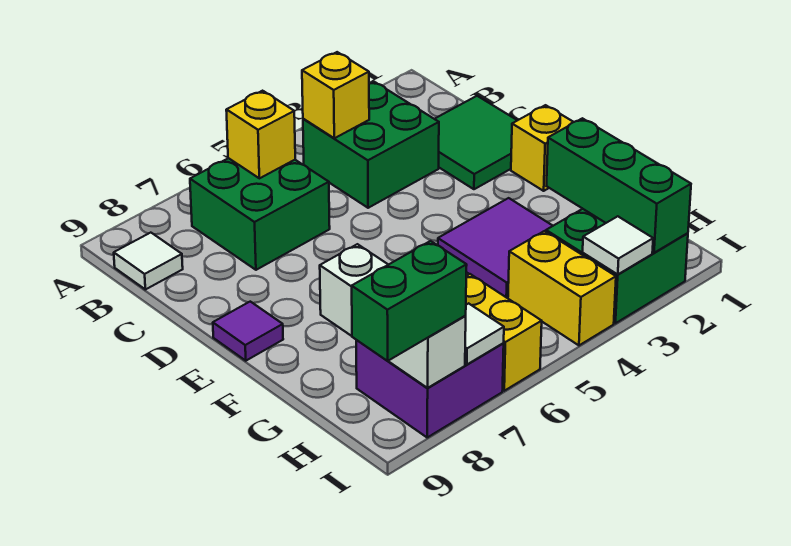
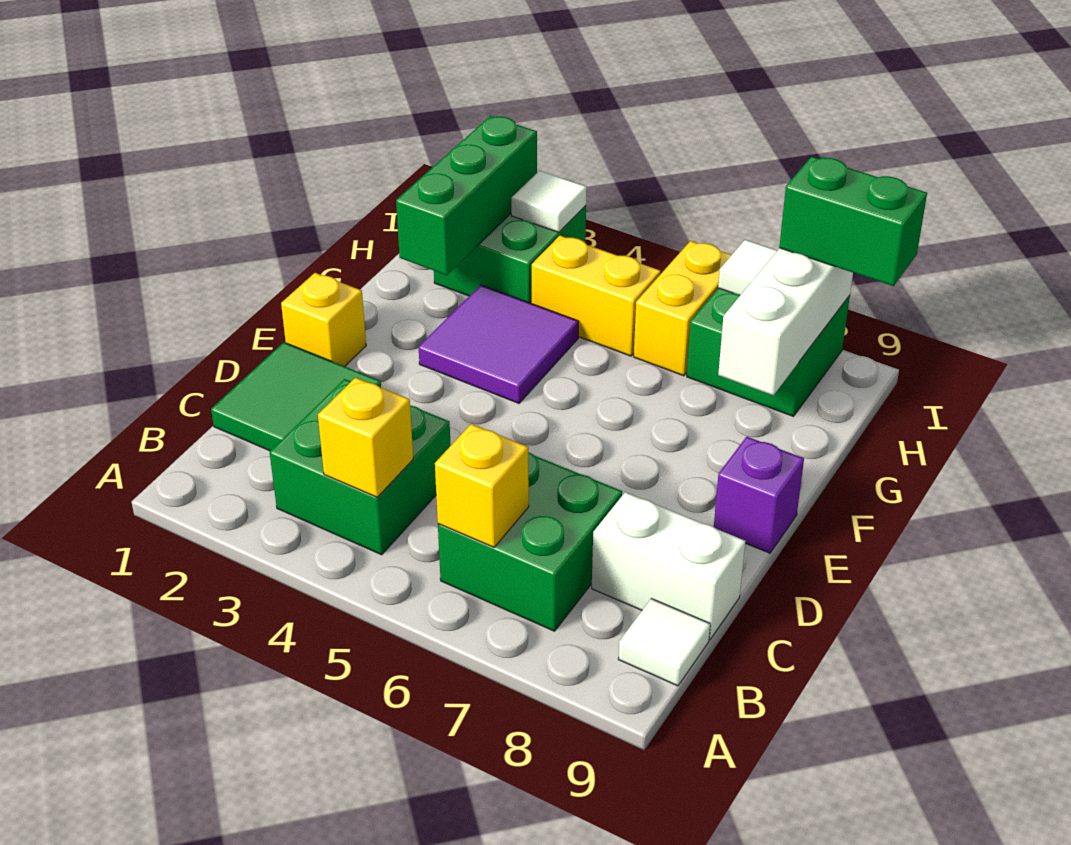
none -> white 1x2 brick [592,492,745,639]
purple 1x1 tile [213,302,283,361] -> purple 1x1 brick [714,437,804,553]
yellow 1x2 brick [508,231,616,345] -> yellow 1x2 brick turned to [532,236,661,356]
purple 2x2 brick [356,340,504,437] -> green 2x2 brick [687,288,850,416]

